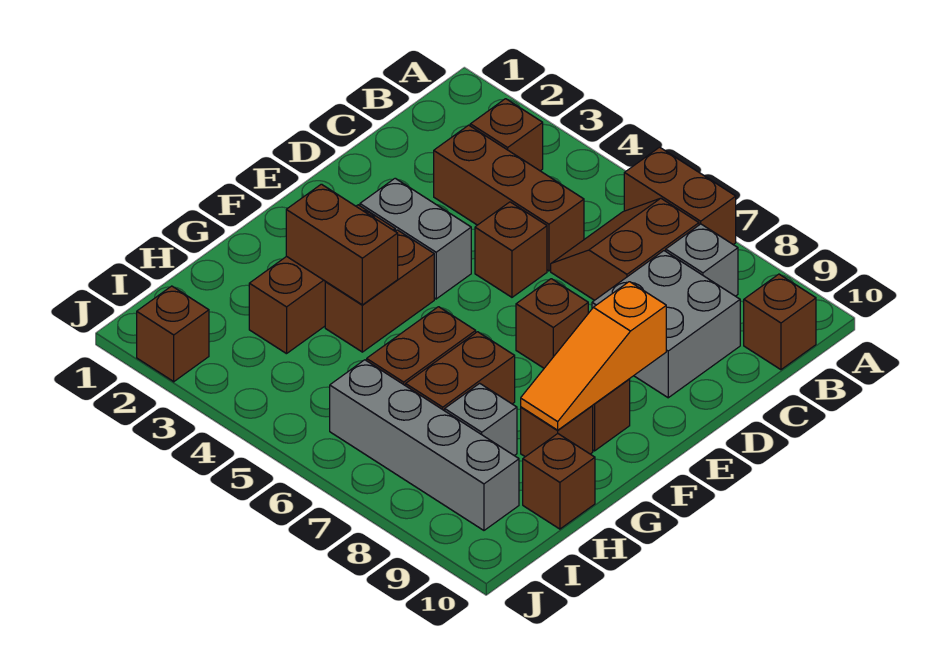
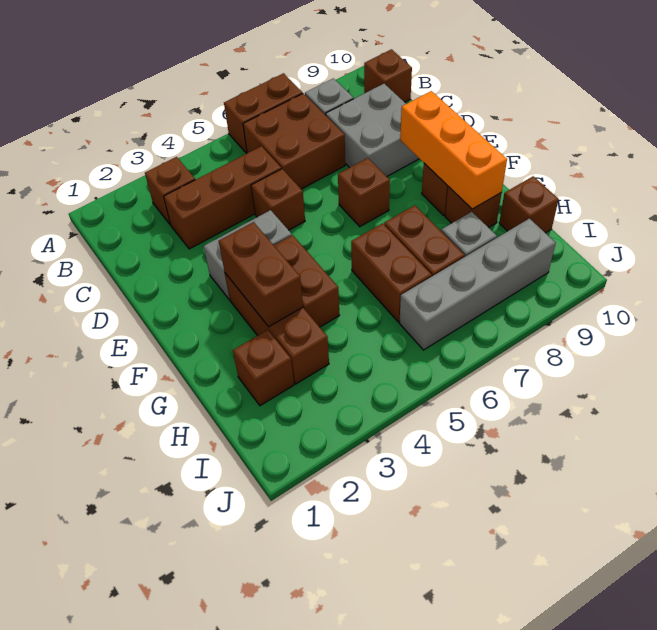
brown 2x2 slope [551,198,699,300] -> brown 2x2 brick [243,93,345,189]
orange 1x3 slope [521,282,666,430] -> orange 1x3 brick [400,91,507,209]
brown 1x2 brick [286,184,398,305] -> brown 1x2 brick turned to [219,222,303,327]
brown 1x1 brick [137,286,209,382] -> brown 1x1 brick moved to [233,330,294,406]

